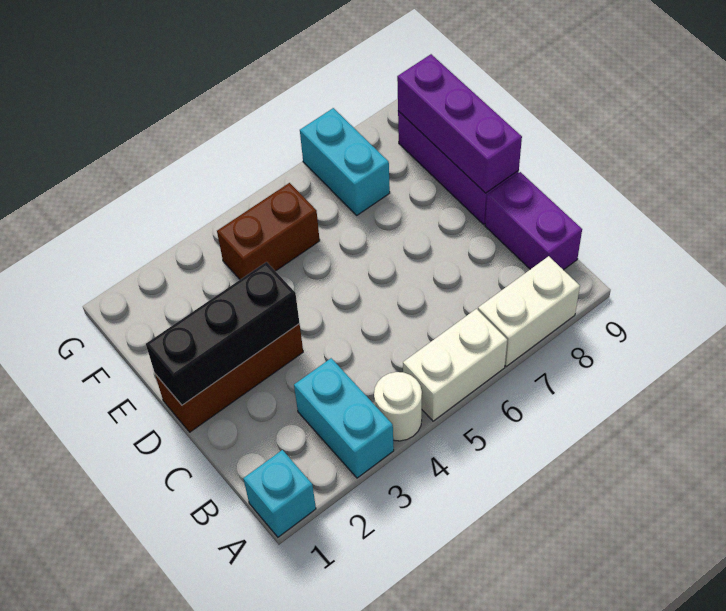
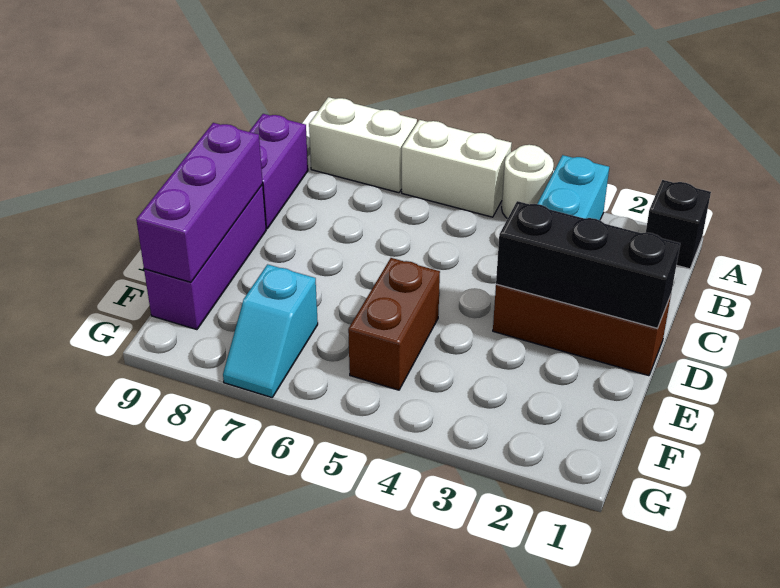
cyan 1x1 brick [243,450,316,537] -> black 1x1 brick [646,180,711,269]
brown 1x2 brick [217,183,320,279] -> brown 1x2 brick turned to [348,258,440,390]
cyan 1x2 brick [300,108,390,215] -> cyan 1x2 slope [223,264,318,397]

